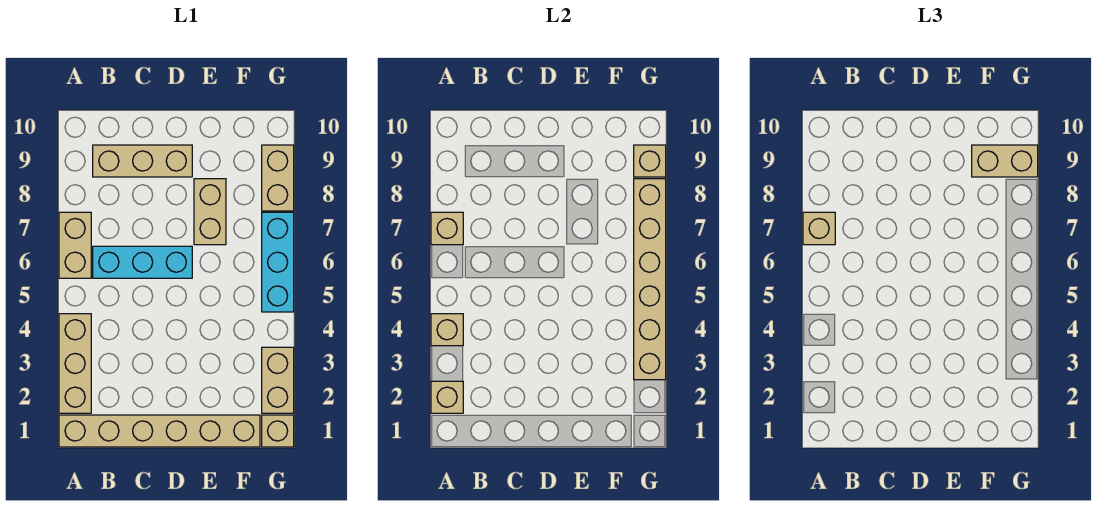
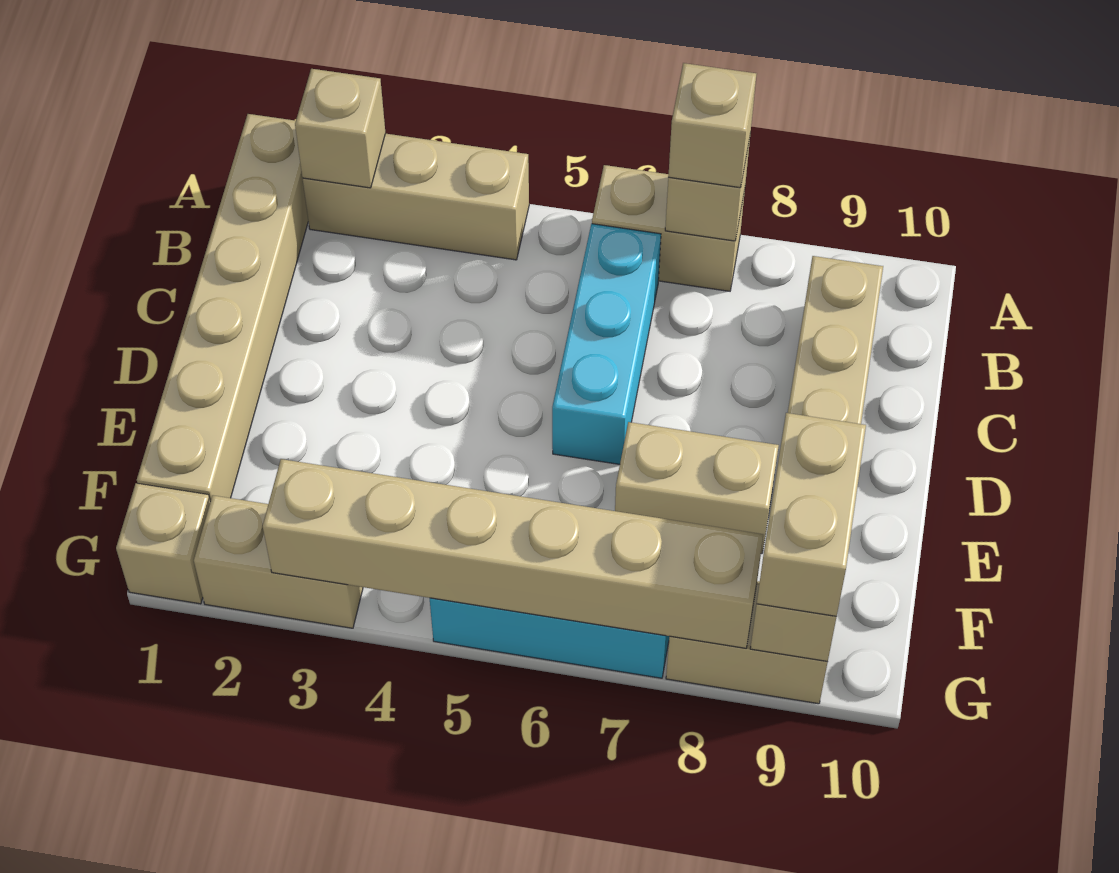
tan 1x1 brick [431,314,463,346] -> none

